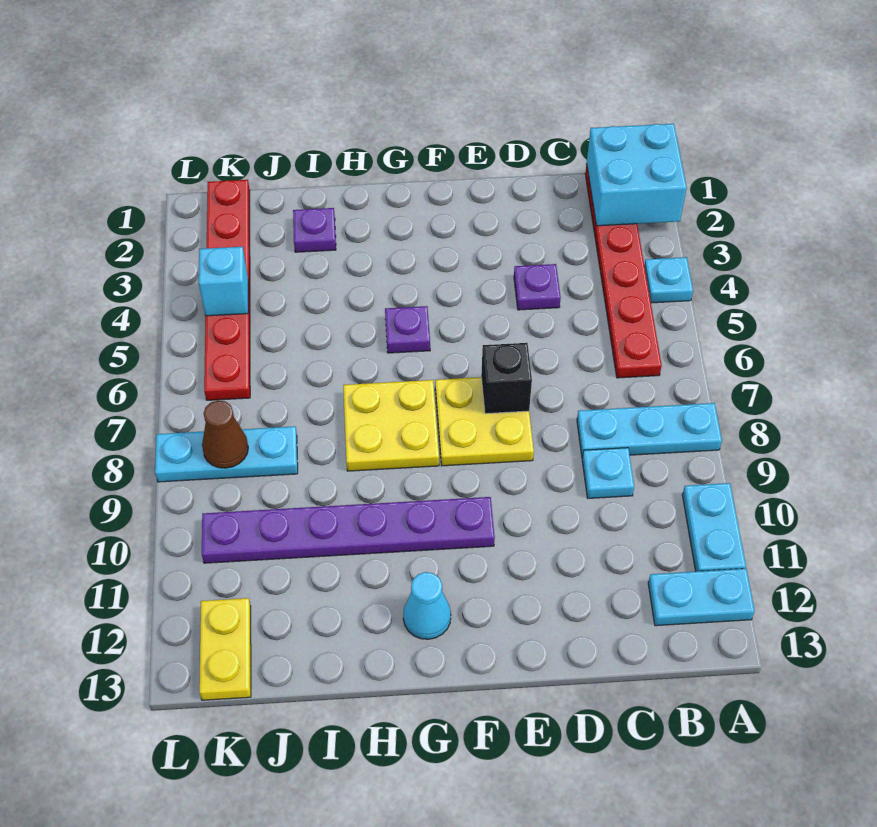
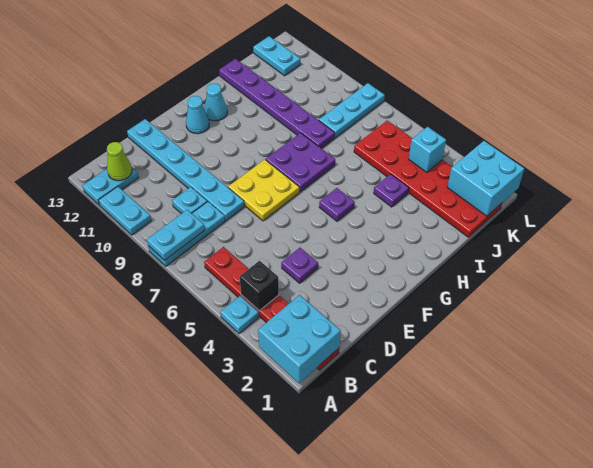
none -> cyan 1x2 plate [147,210,205,260]
none -> lime 1x1 cone [107,142,132,181]
none -> cyan 1x6 plate [127,119,244,221]
black 1x1 brick [481,343,532,414] -> black 1x1 brick moved to [240,261,279,311]
purple 1x6 plate [202,497,495,563] -> purple 1x6 plate turned to [219,59,335,149]
none -> cyan 1x1 cone [186,96,209,134]
yellow 2x2 plate [343,380,439,471] -> purple 2x2 plate [266,133,335,192]
purple 1x1 plate [293,208,336,252] -> purple 1x1 plate moved to [374,174,409,207]
red 1x6 plate [204,180,250,400] -> red 2x6 plate [354,121,502,237]
none -> cyan 2x2 brick [447,141,524,216]
brown 1x1 cone [202,400,248,468] -> none
yellow 1x2 plate [199,598,251,700] -> cyan 1x2 plate [253,36,300,76]

